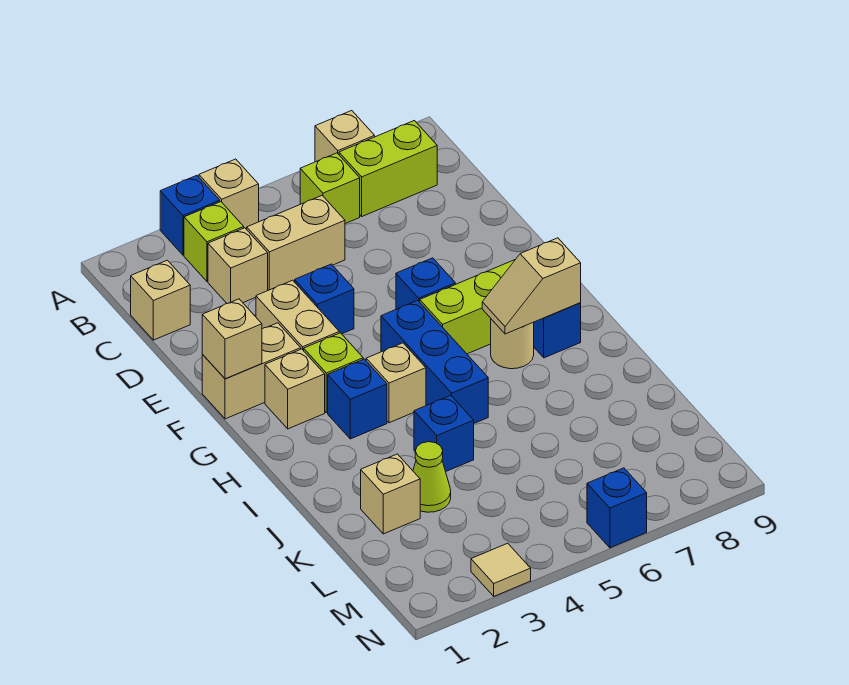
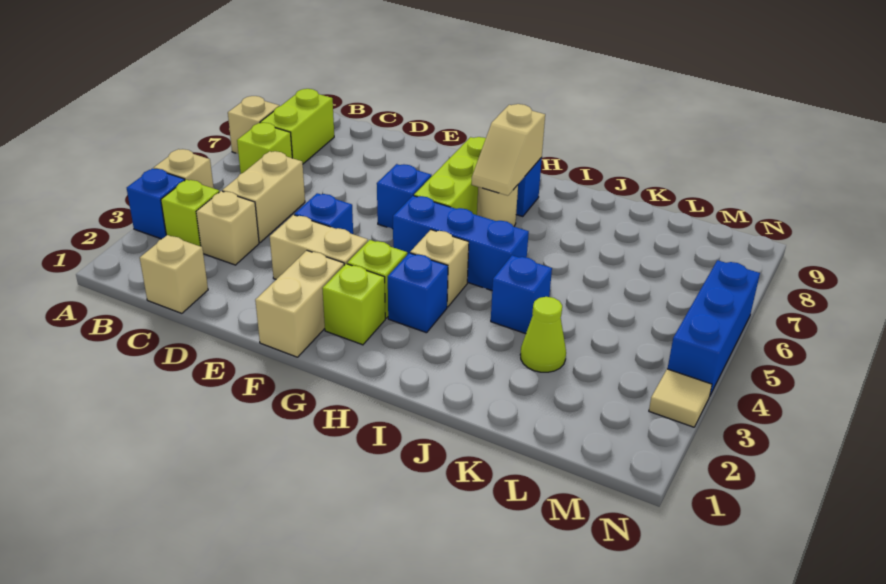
tan 1x1 brick [202,299,262,379] -> none
tan 1x1 brick [265,349,325,429] -> lime 1x1 brick [322,264,385,345]
tan 1x1 brick [361,454,420,534] -> none
blue 1x1 brick [587,468,647,548] -> blue 1x3 brick [668,260,760,397]

